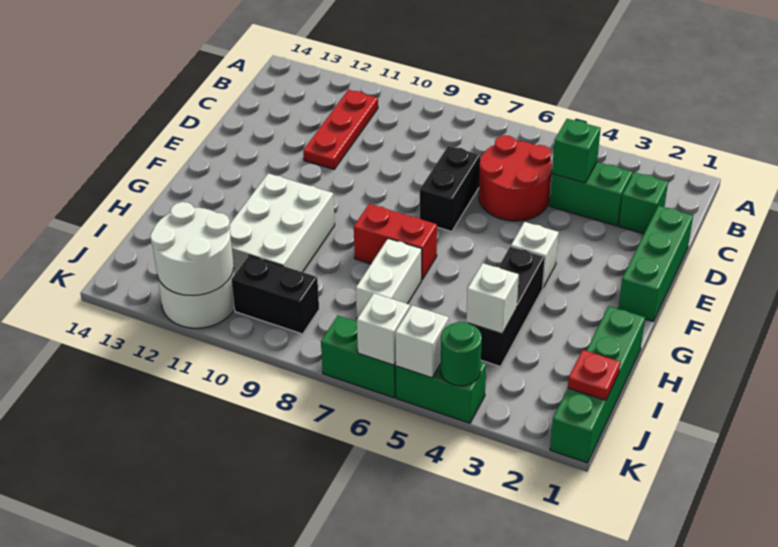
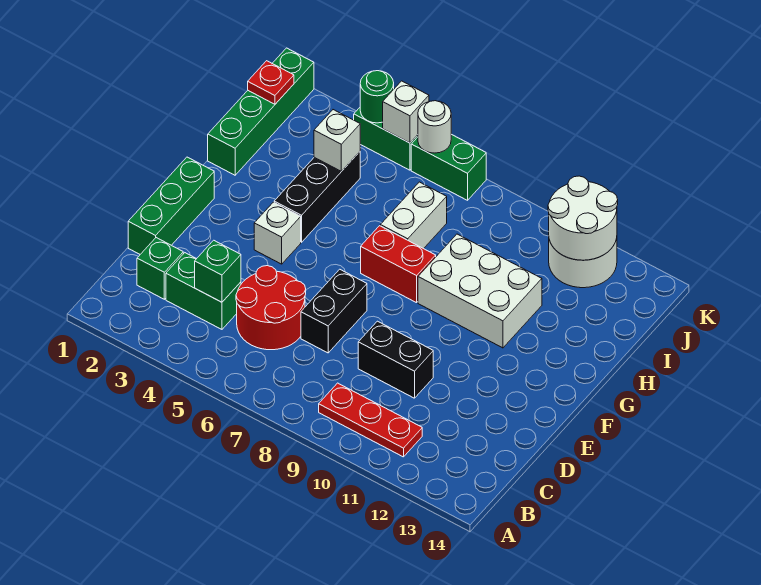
red 1x3 plate [303,90,378,169] -> red 1x3 plate turned to [319,383,422,457]
white 2x3 brick [230,173,335,274] -> white 2x3 brick turned to [418,234,542,348]
black 1x2 brick [231,255,319,334] -> black 1x2 brick moved to [358,321,433,398]
white 1x1 brick [357,293,410,365] -> white 1x1 round brick [418,101,451,153]

